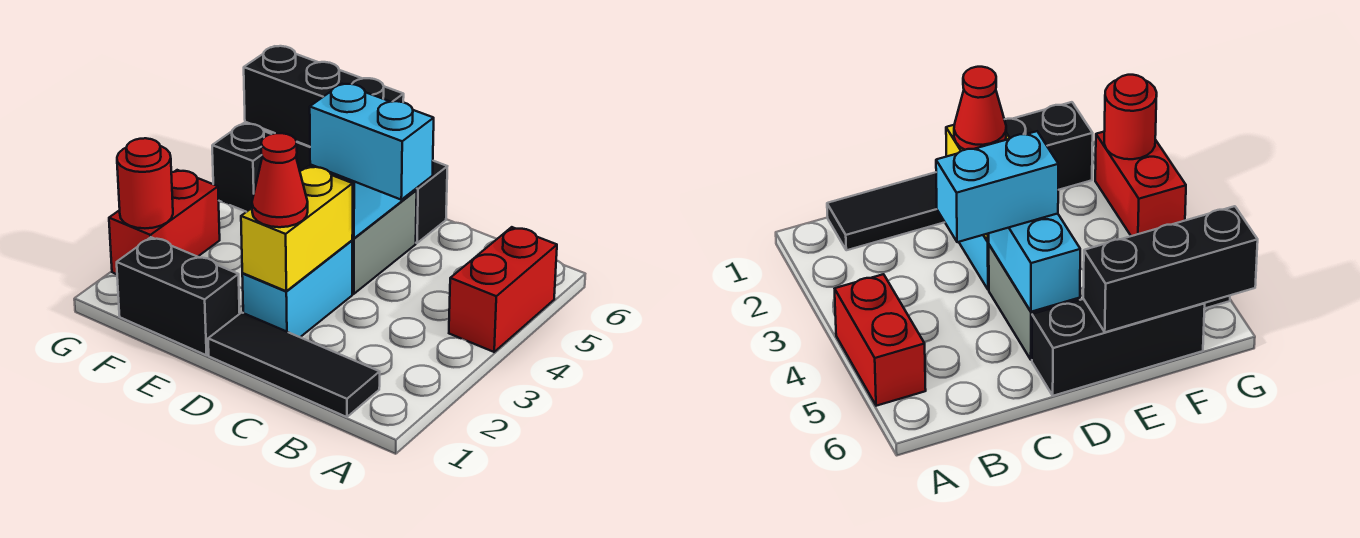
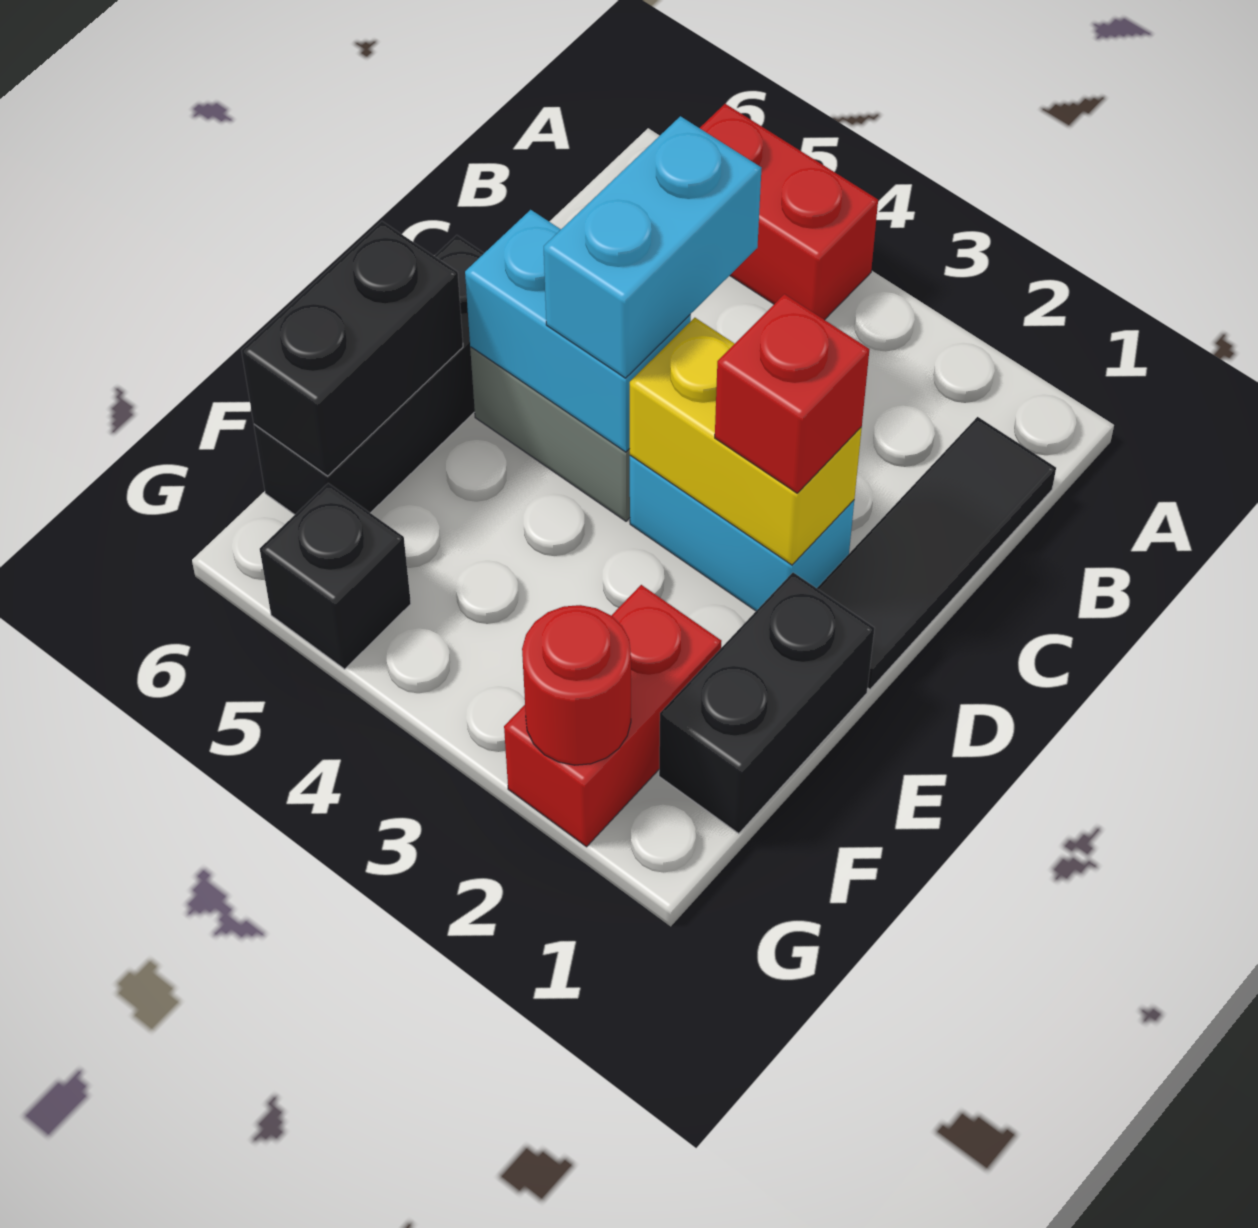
red 1x1 cone [252,133,308,227] -> red 1x1 brick [715,294,869,493]
black 1x3 brick [244,46,404,147] -> black 1x2 brick [241,221,463,476]
red 1x2 brick [109,170,220,274] -> red 1x2 brick turned to [504,585,721,847]

